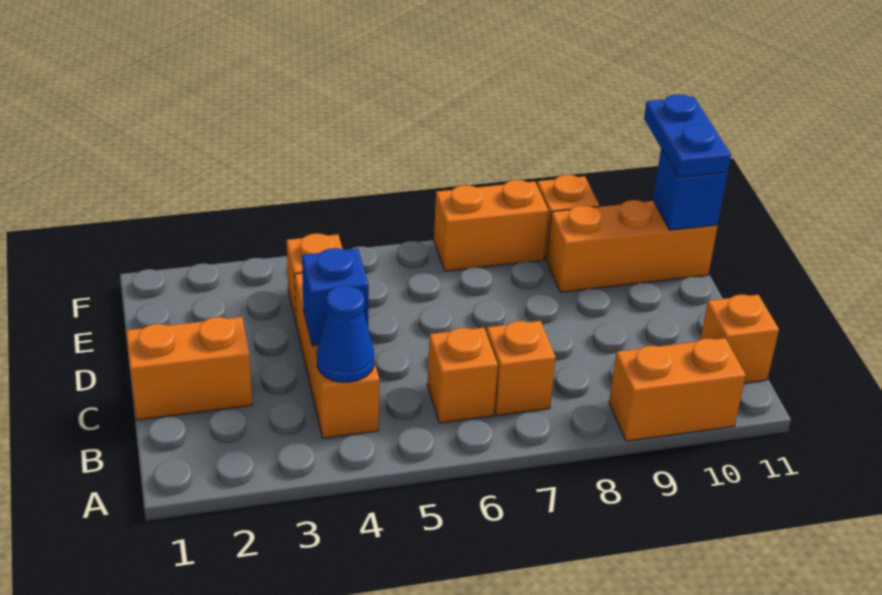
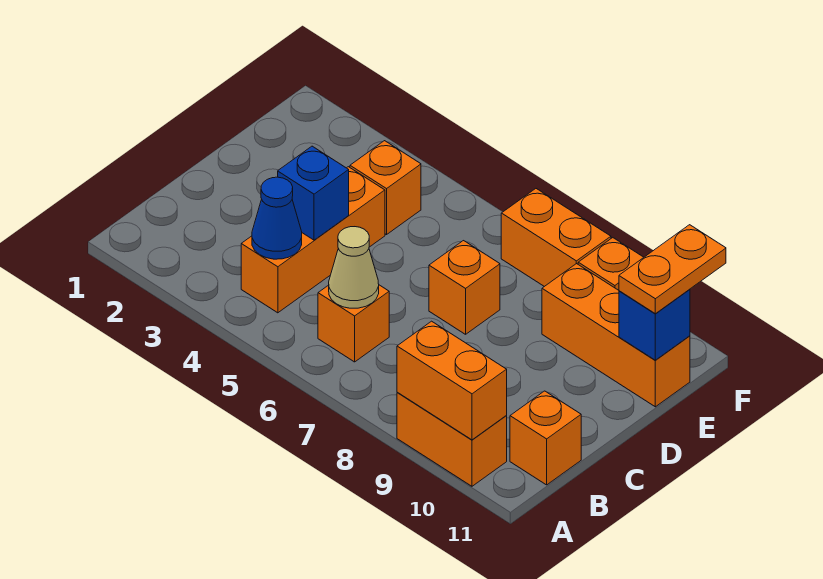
none -> tan 1x1 cone [329,227,379,308]
orange 1x1 brick [486,321,556,415] -> orange 1x1 brick moved to [429,241,500,334]
orange 1x2 brick [126,317,252,420] -> orange 1x2 brick moved to [397,321,507,440]
blue 1x2 plate [644,94,731,177] -> orange 1x2 plate [619,225,726,314]

